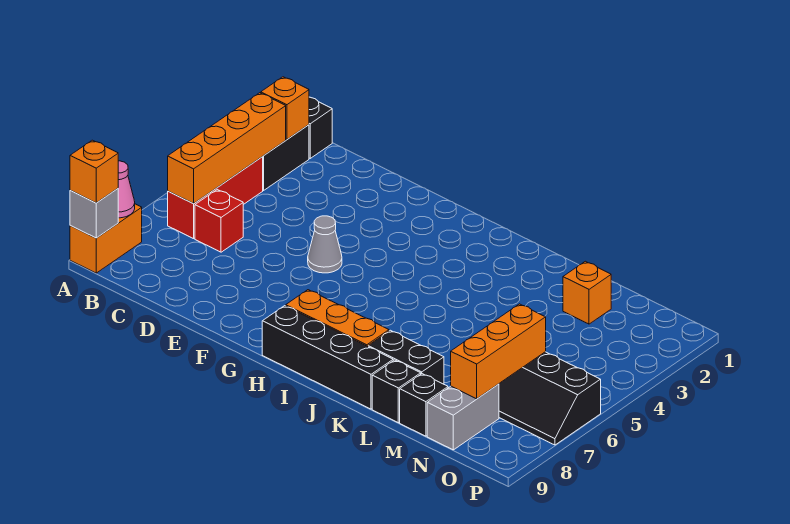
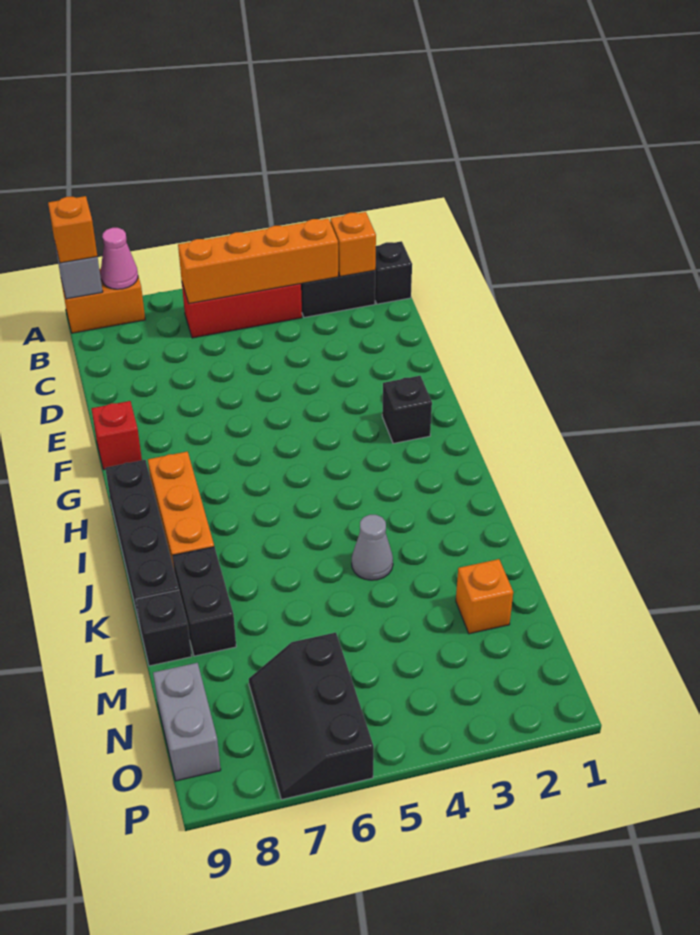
red 1x1 brick [195,190,243,252] -> red 1x1 brick moved to [91,401,142,470]
grey 1x1 cone [308,216,342,273] -> grey 1x1 cone moved to [352,515,393,580]
black 1x1 brick [400,374,448,436] -> black 1x1 brick moved to [382,376,432,444]
orange 1x3 brick [451,304,546,399] -> none
grey 1x2 brick [427,384,499,450] -> grey 1x2 brick turned to [153,663,221,781]

